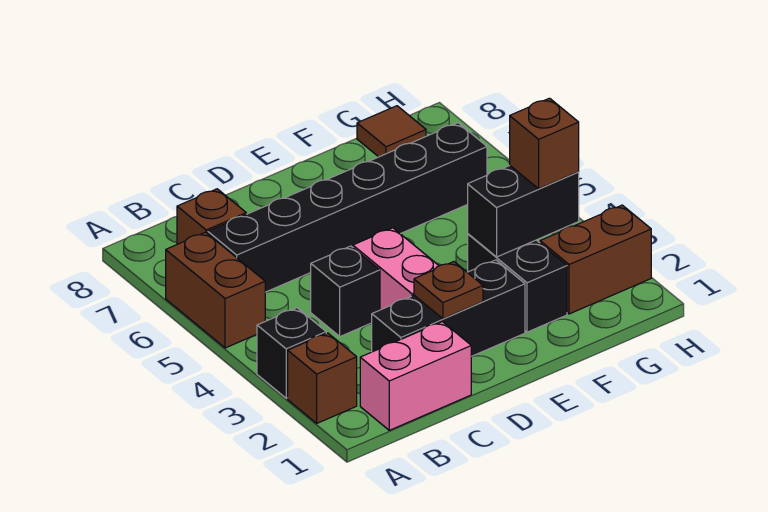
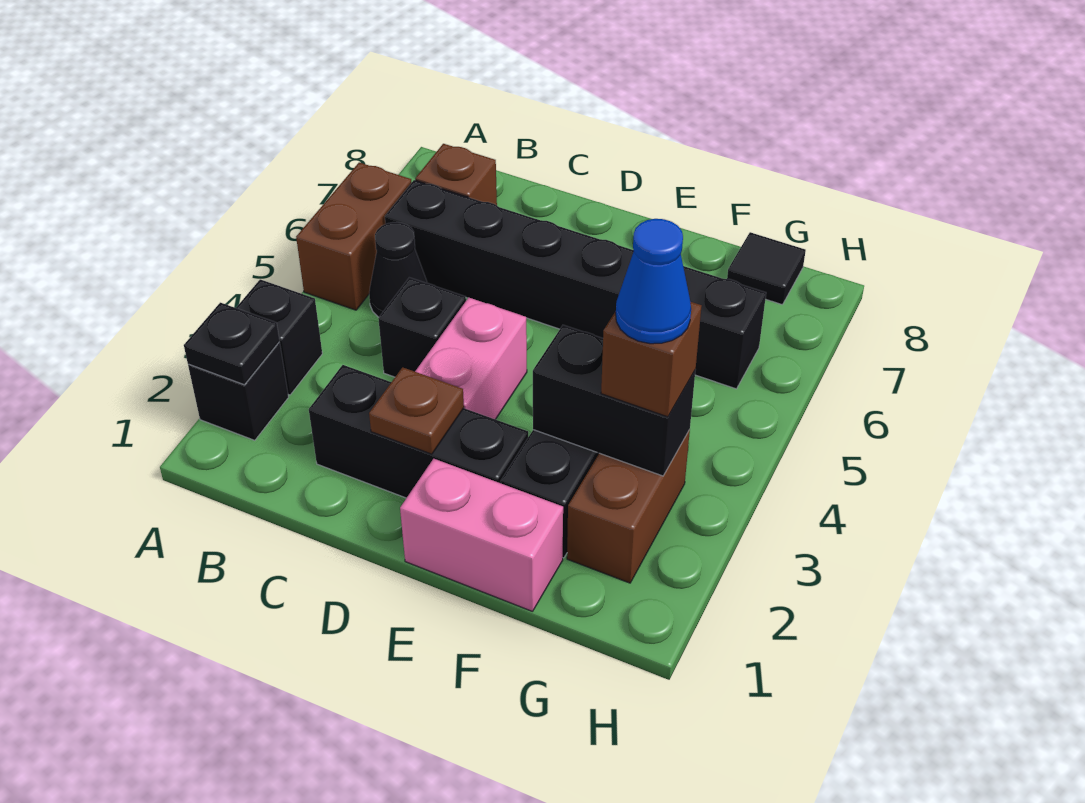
brown 1x1 brick [288,333,357,423] -> black 1x1 brick [188,342,288,440]
none -> black 1x1 plate [184,303,280,385]
pink 1x2 brick [360,322,471,430] -> pink 1x2 brick moved to [400,459,563,612]
none -> black 1x1 cone [369,222,427,317]
brown 1x2 brick [540,205,651,314] -> brown 1x2 brick turned to [567,430,690,583]
none -> blue 1x1 cone [616,219,691,344]
brown 1x1 tile [357,106,426,157] -> black 1x1 tile [727,232,806,305]

